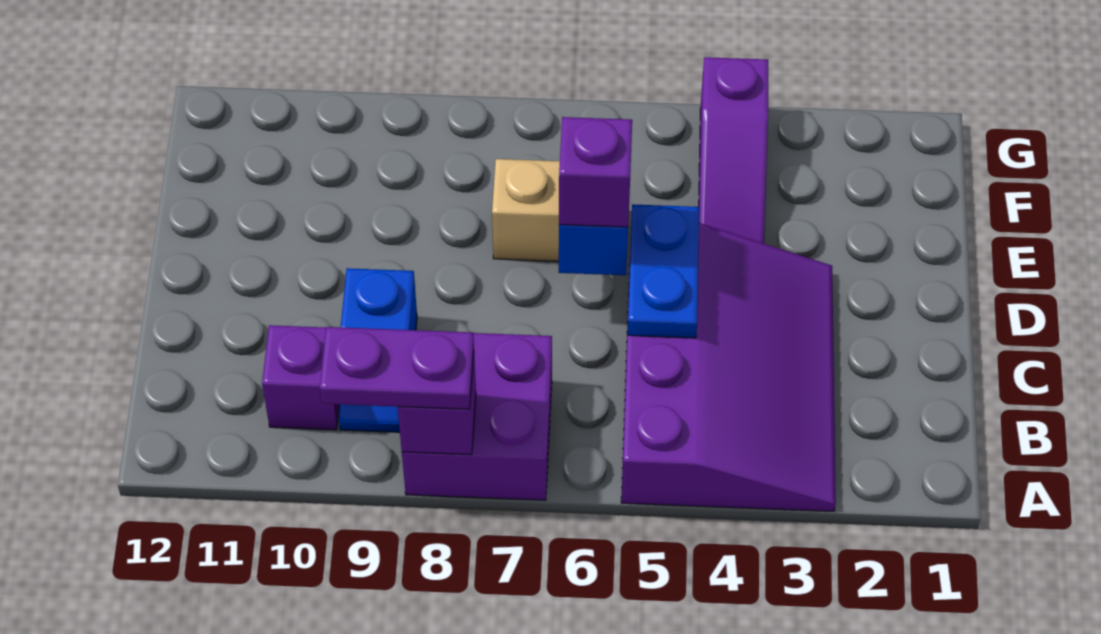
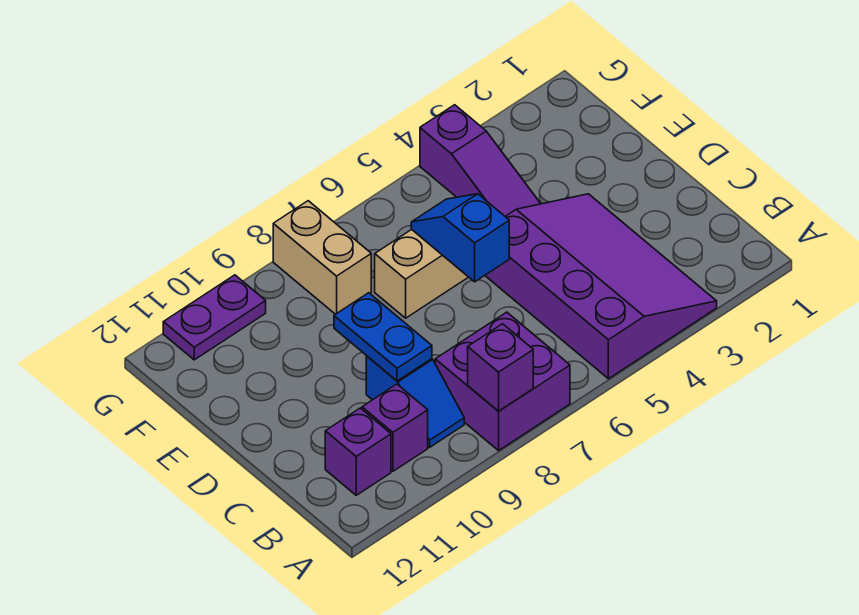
purple 1x2 plate [320,327,474,409] -> purple 1x2 plate moved to [163,275,266,360]
blue 1x2 plate [628,204,699,338] -> blue 1x2 plate moved to [334,293,432,381]
purple 1x1 brick [559,117,632,227] -> purple 1x1 brick moved to [325,408,391,495]
none -> tan 1x2 brick [273,201,371,314]

